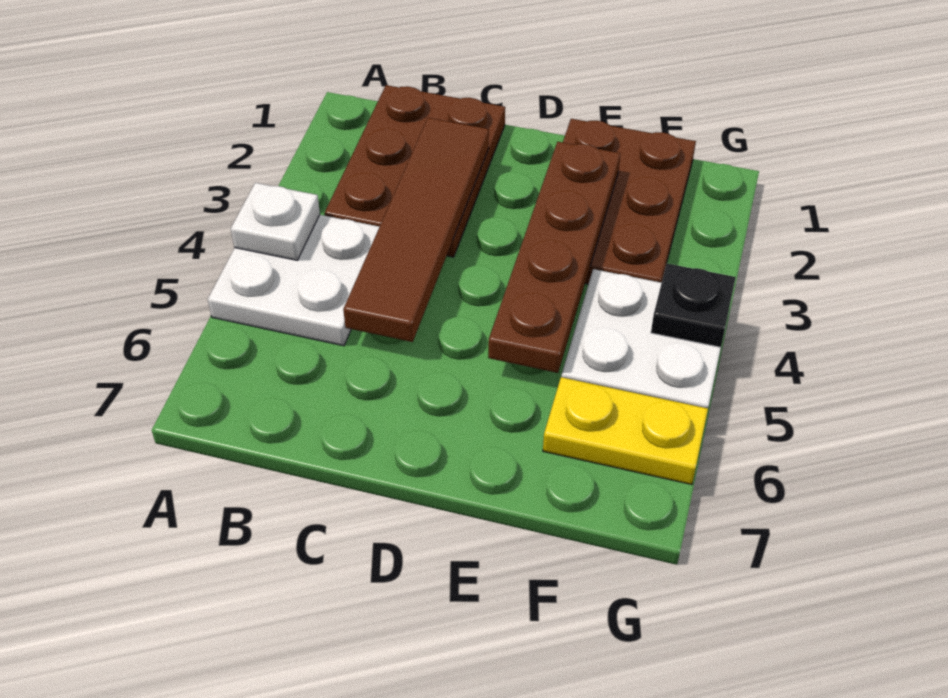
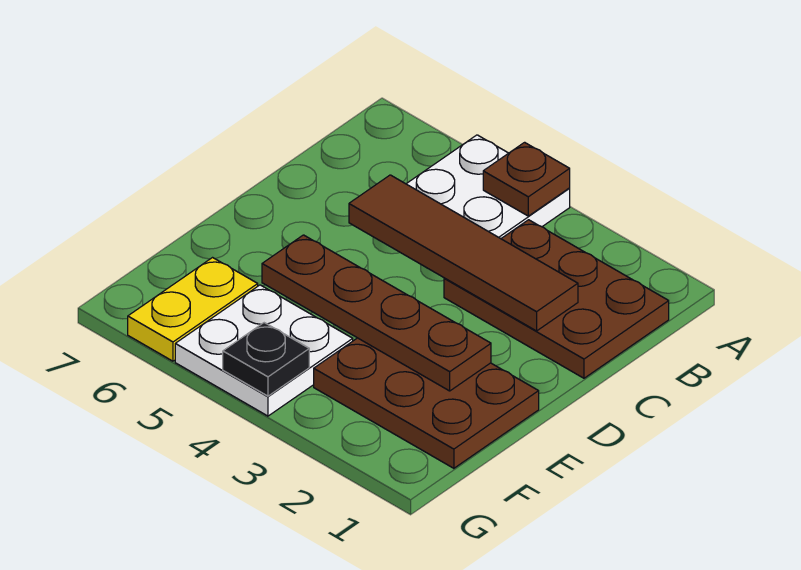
white 1x1 plate [231,183,320,260] -> brown 1x1 plate [483,142,570,216]

